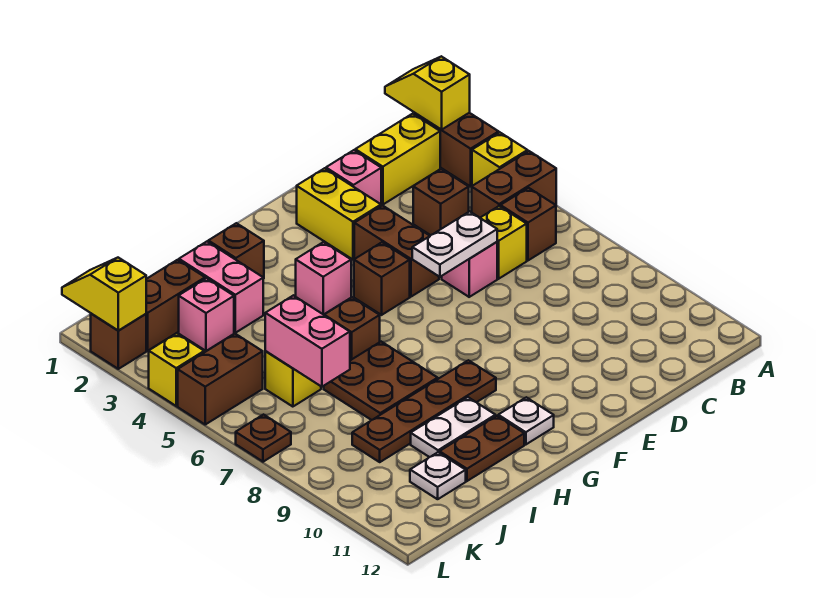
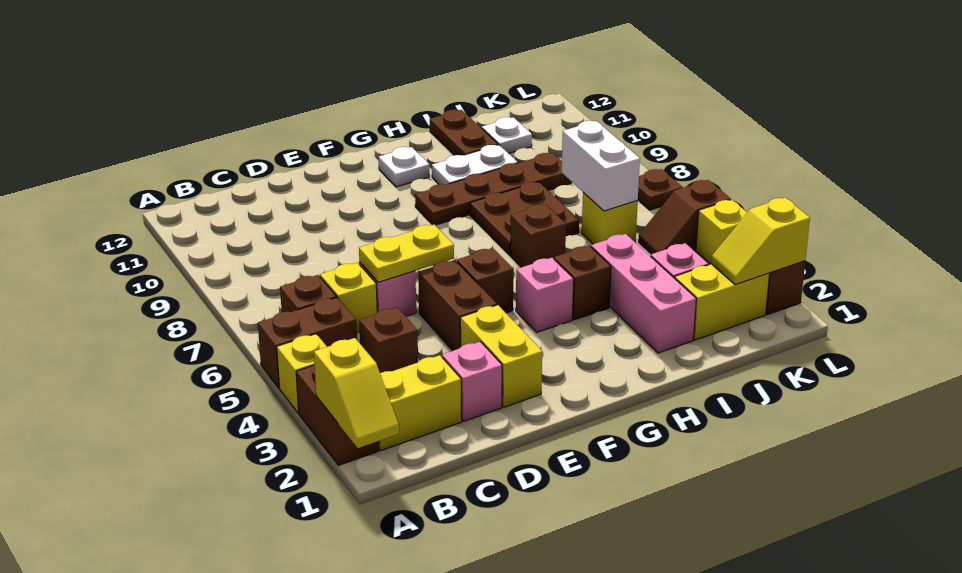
white 1x2 plate [412,211,497,277] -> yellow 1x2 plate [359,224,454,282]
brown 1x1 brick [208,223,264,279] -> brown 1x1 brick moved to [554,246,611,320]
brown 1x2 plate [440,416,524,481] -> brown 1x2 plate turned to [430,110,498,156]
pink 1x2 brick [179,242,263,333] -> pink 1x3 brick [591,234,696,353]
brown 1x2 brick [146,260,205,351] -> yellow 1x2 brick [675,264,770,340]
pink 1x2 brick [265,295,350,387] -> white 1x2 brick [562,121,640,211]
brown 1x2 brick [178,334,263,424] -> brown 1x2 slope [638,180,731,254]
yellow 1x2 slope [62,258,146,330] -> yellow 1x2 slope turned to [711,198,810,285]

